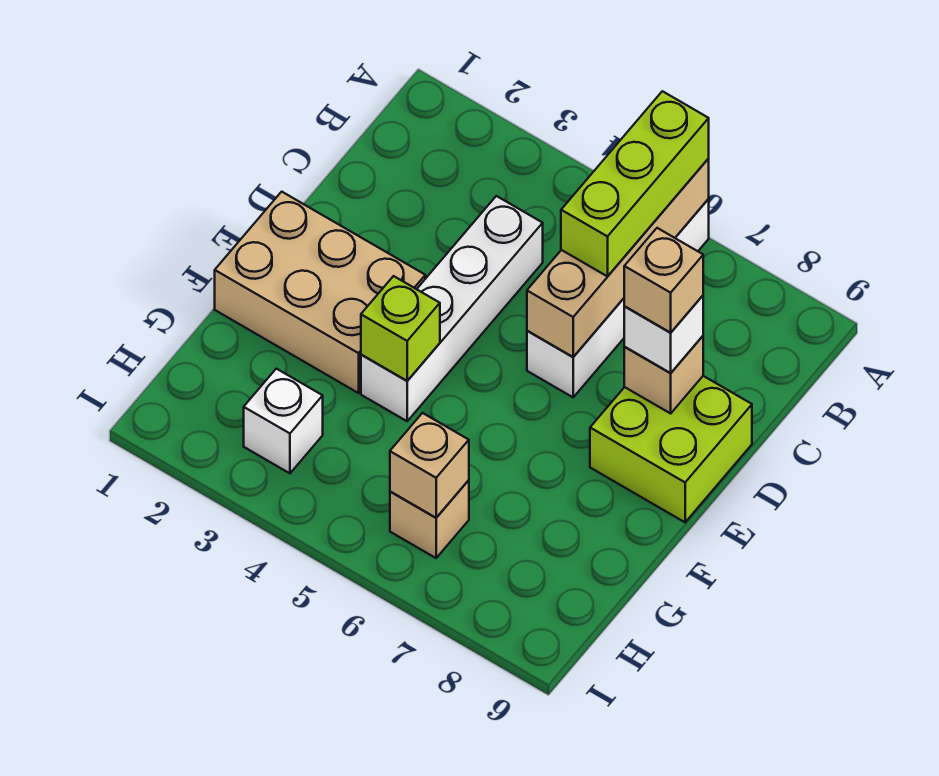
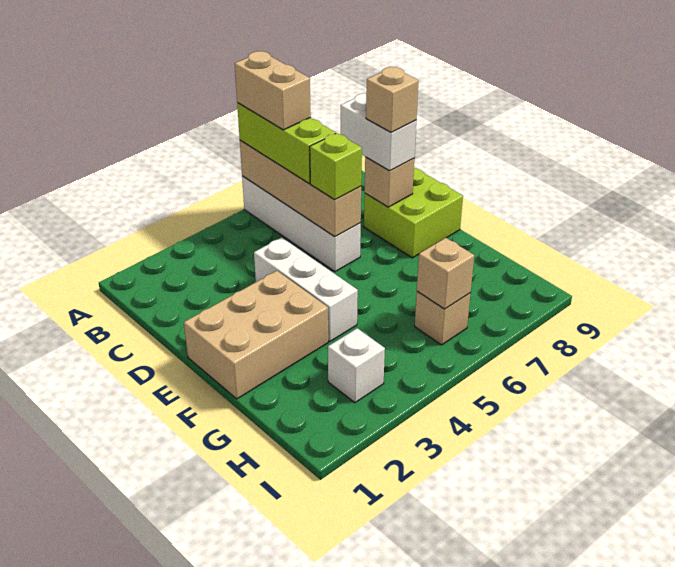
none -> tan 1x2 brick [235,51,311,130]
white 1x4 brick [361,196,543,421] -> white 1x3 brick [254,237,358,341]
white 1x1 brick [624,296,703,373] -> white 1x2 brick [341,93,416,171]
lime 1x1 brick [361,276,440,381] -> lime 1x1 brick moved to [310,133,362,200]

